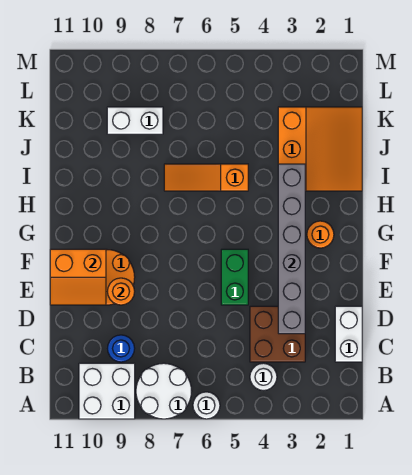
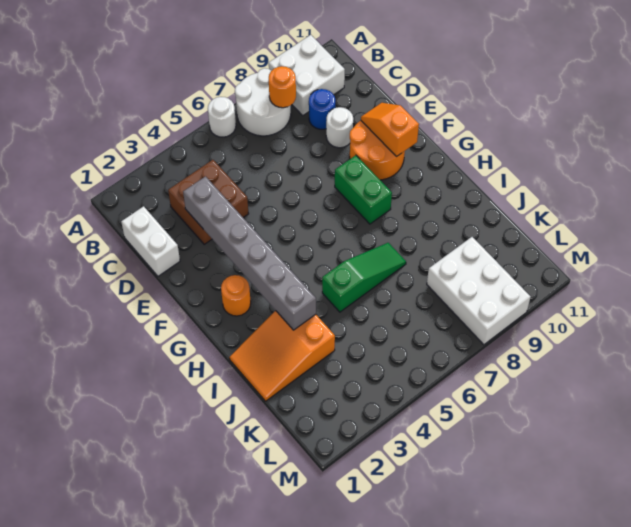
white 1x1 round brick [250,363,277,390] -> white 1x1 round brick moved to [326,107,353,148]
green 1x2 brick [221,249,248,305] -> green 1x2 brick moved to [335,155,392,224]
orange 1x1 round brick [108,278,135,305] -> orange 1x1 round brick moved to [269,66,296,108]
orange 2x2 slope [50,249,106,305] -> orange 1x2 slope [361,103,419,157]
orange 3x3 slope [278,107,362,191] -> orange 2x3 slope [229,311,335,401]
orange 1x3 slope [164,164,248,191] -> green 1x3 slope [322,243,406,312]
white 1x2 brick [107,107,163,134] -> white 2x3 brick [427,237,531,345]

